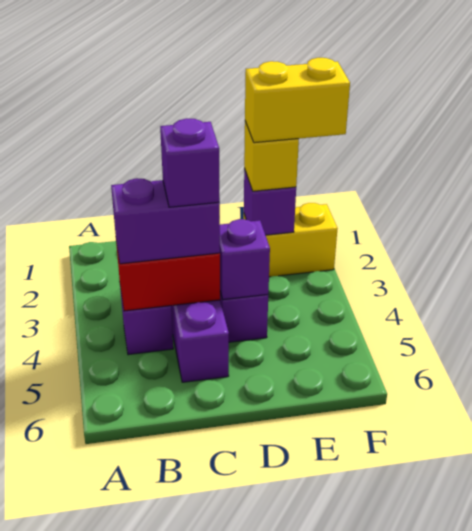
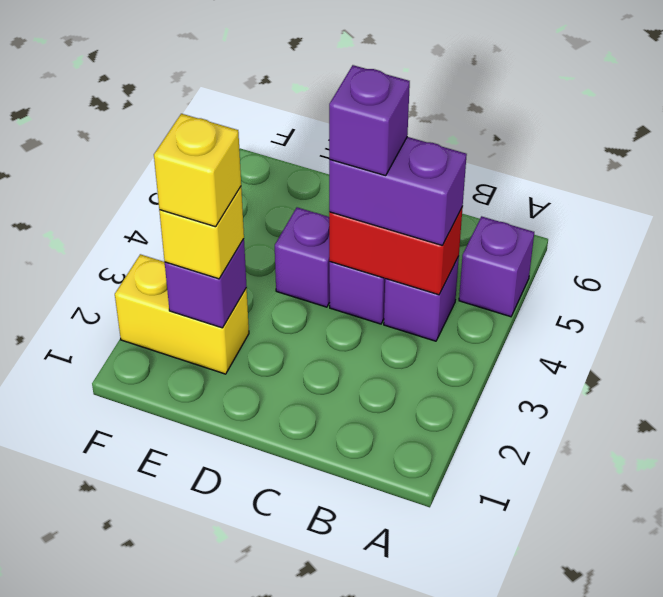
purple 1x1 brick [220,219,270,300] -> purple 1x1 brick moved to [459,216,534,317]
yellow 1x2 brick [245,58,350,143] -> yellow 1x1 brick [154,114,241,227]

